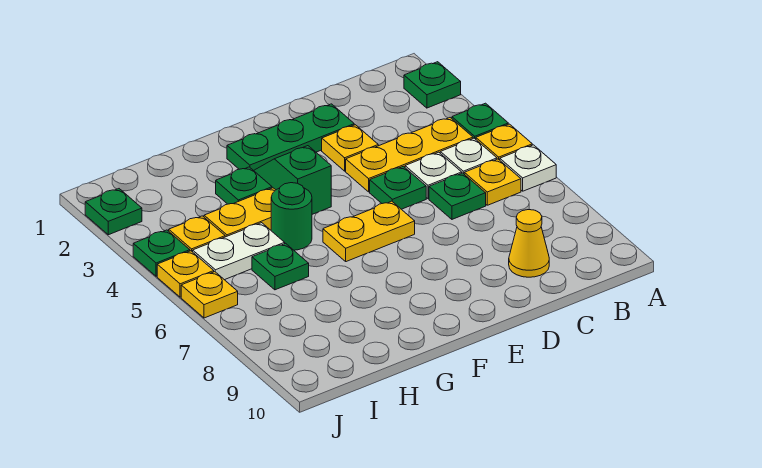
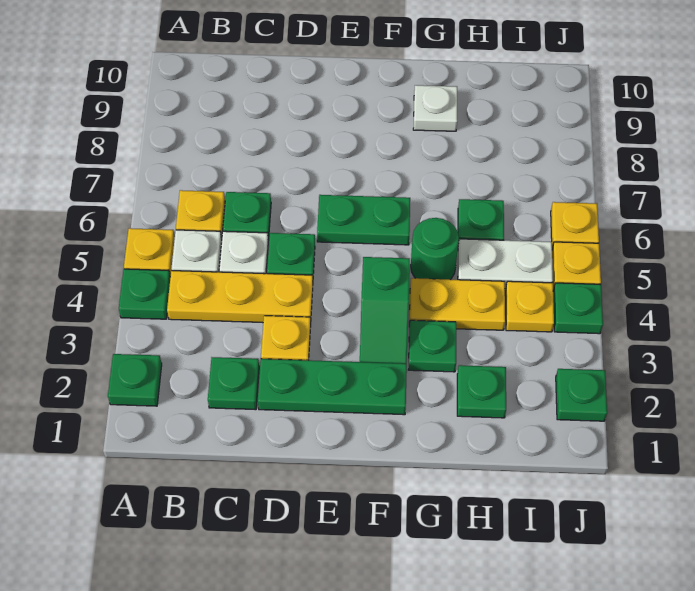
white 1x1 plate [500,145,556,191] -> white 1x1 plate moved to [413,85,457,131]
none -> green 1x1 plate [208,357,259,410]
yellow 1x1 cone [509,210,549,277] -> none
yellow 1x2 plate [323,201,415,262] -> green 1x2 plate [317,195,410,245]
none -> green 1x1 plate [457,365,506,418]

